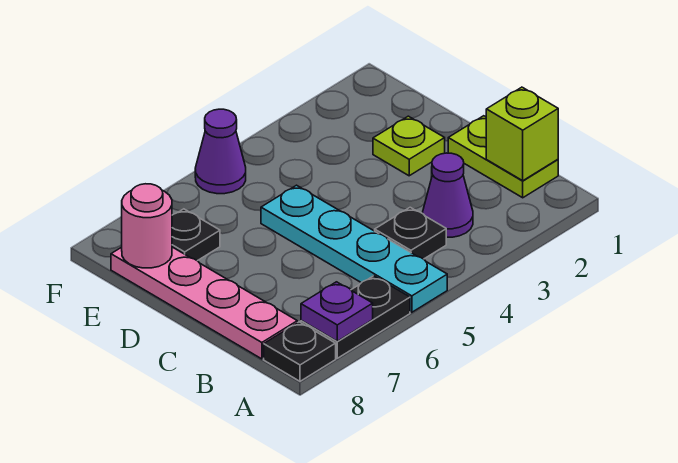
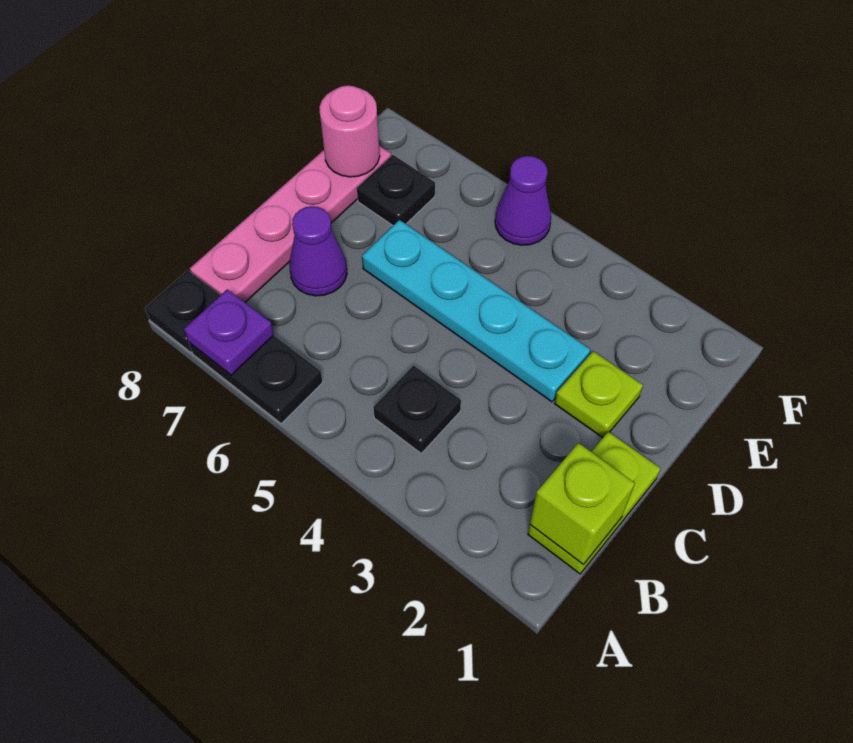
cyan 1x4 plate [261,185,447,312] -> cyan 1x4 plate turned to [362,220,590,402]
purple 1x1 cone [423,153,473,237] -> purple 1x1 cone moved to [289,206,347,296]

